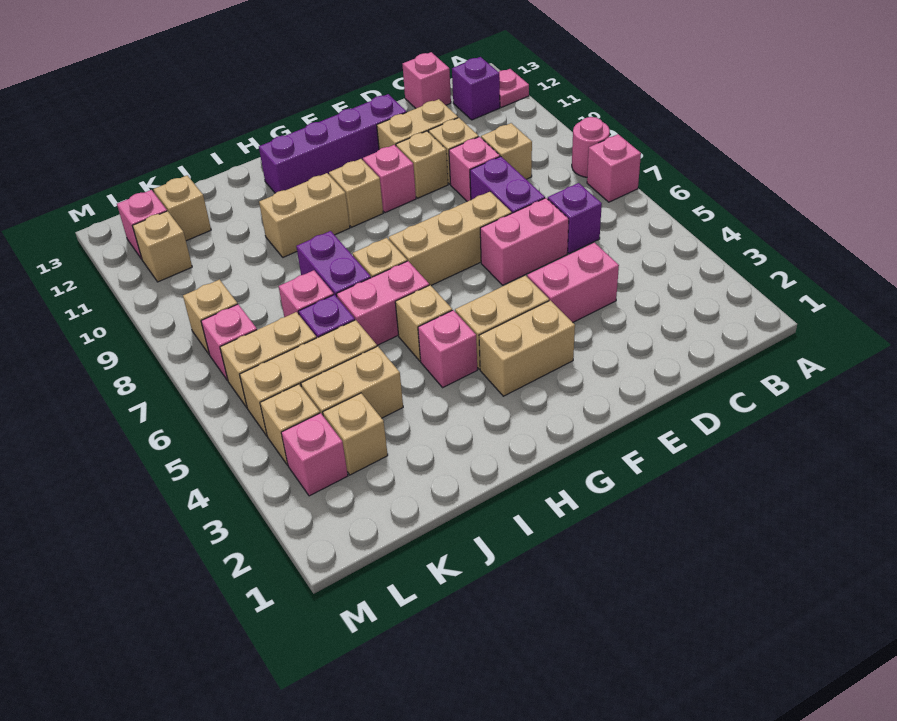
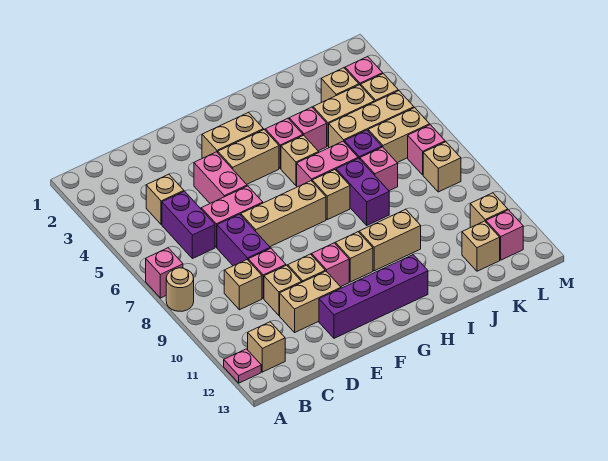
pink 1x1 round brick [572,117,610,177] -> tan 1x1 round brick [166,268,194,311]
purple 1x1 brick [452,57,500,120] -> tan 1x1 brick [248,322,285,372]
none -> tan 1x1 brick [146,174,184,225]
purple 1x1 brick [548,183,602,254] -> purple 1x2 brick [162,191,215,259]
pink 1x1 brick [402,52,451,108] -> pink 1x1 brick moved to [289,107,327,151]
pink 1x2 brick [527,243,619,322] -> pink 1x2 brick turned to [194,152,247,203]

